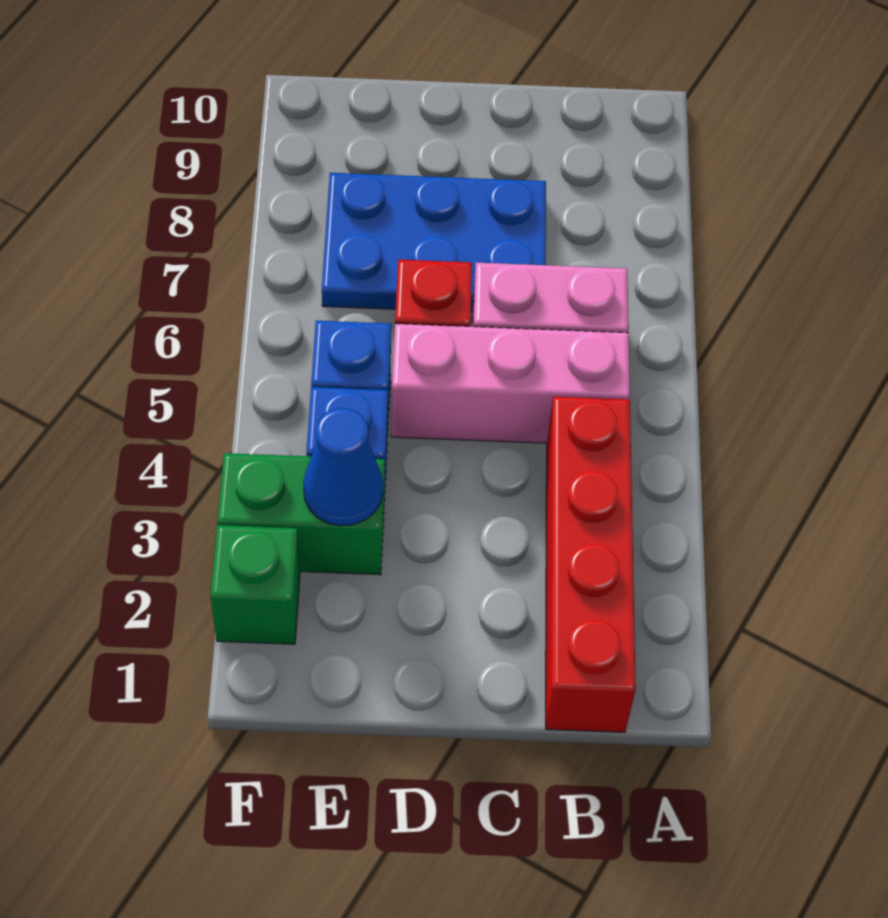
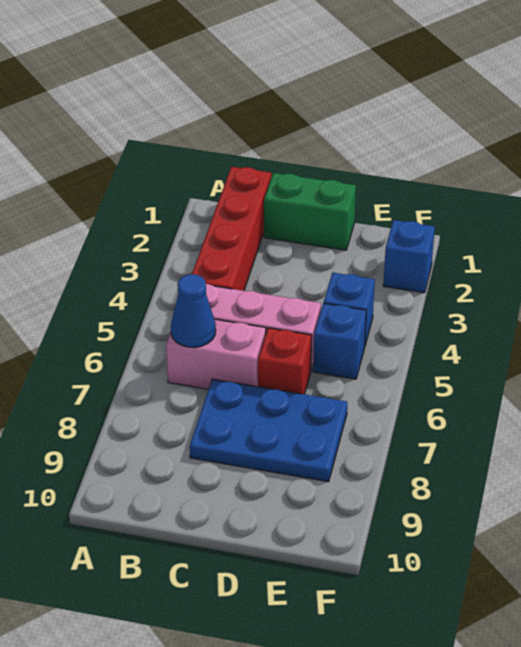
green 1x2 brick [217,453,385,575] -> green 1x2 brick moved to [264,173,356,250]
blue 1x1 cone [303,408,383,526] -> blue 1x1 cone moved to [171,274,216,347]
green 1x1 brick [211,525,300,644] -> blue 1x1 brick [383,220,435,293]

